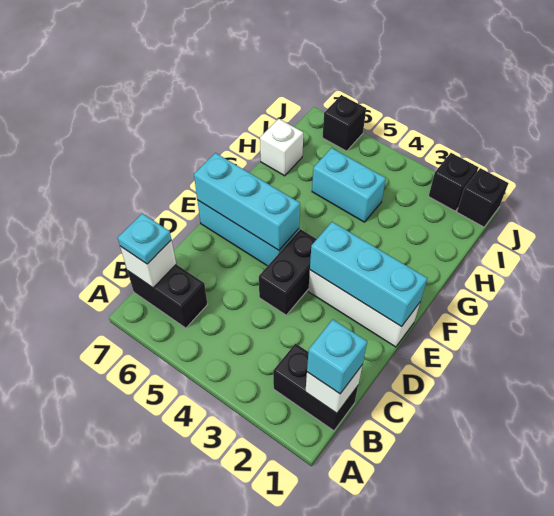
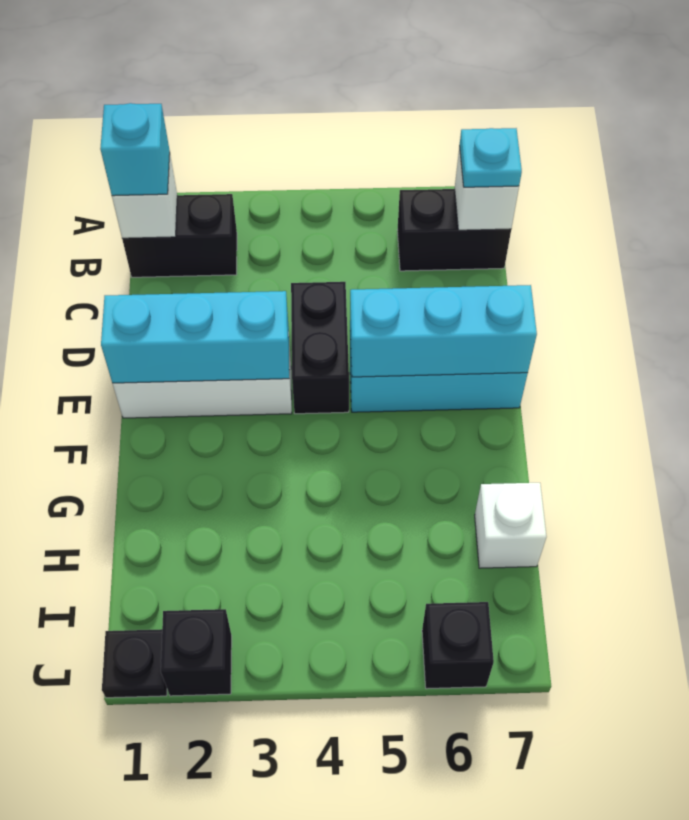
cyan 1x2 brick [312,148,386,222] -> none
black 1x1 brick [457,168,508,227] -> black 1x1 plate [102,629,167,698]

